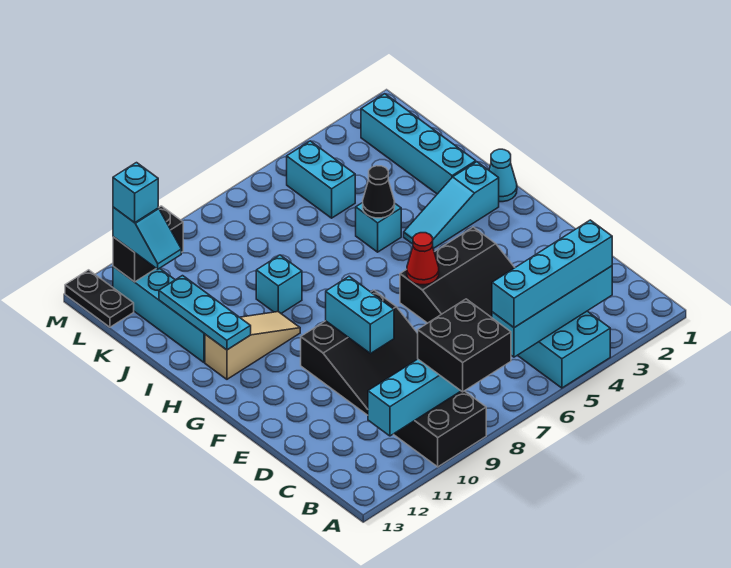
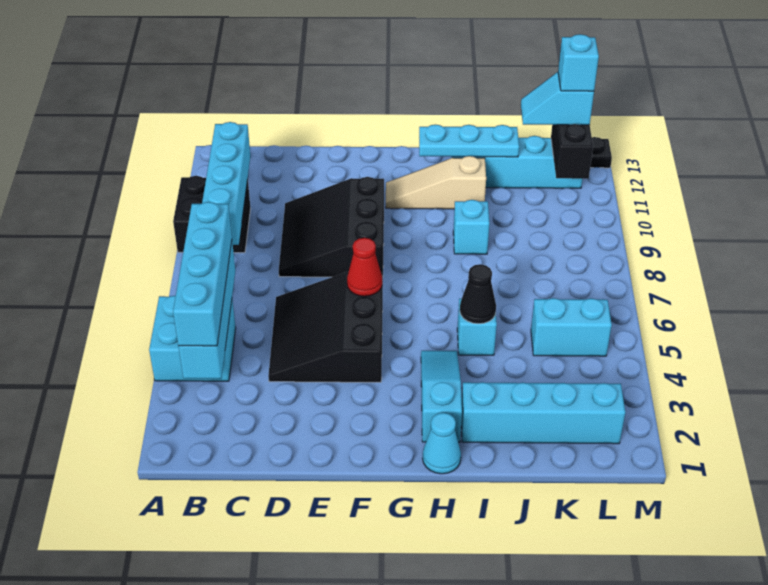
black 2x2 brick [418,299,511,392] -> none
cyan 1x2 brick [326,276,394,354] -> none
tan 1x3 slope [205,312,300,379] -> tan 1x3 slope turned to [386,156,486,209]

